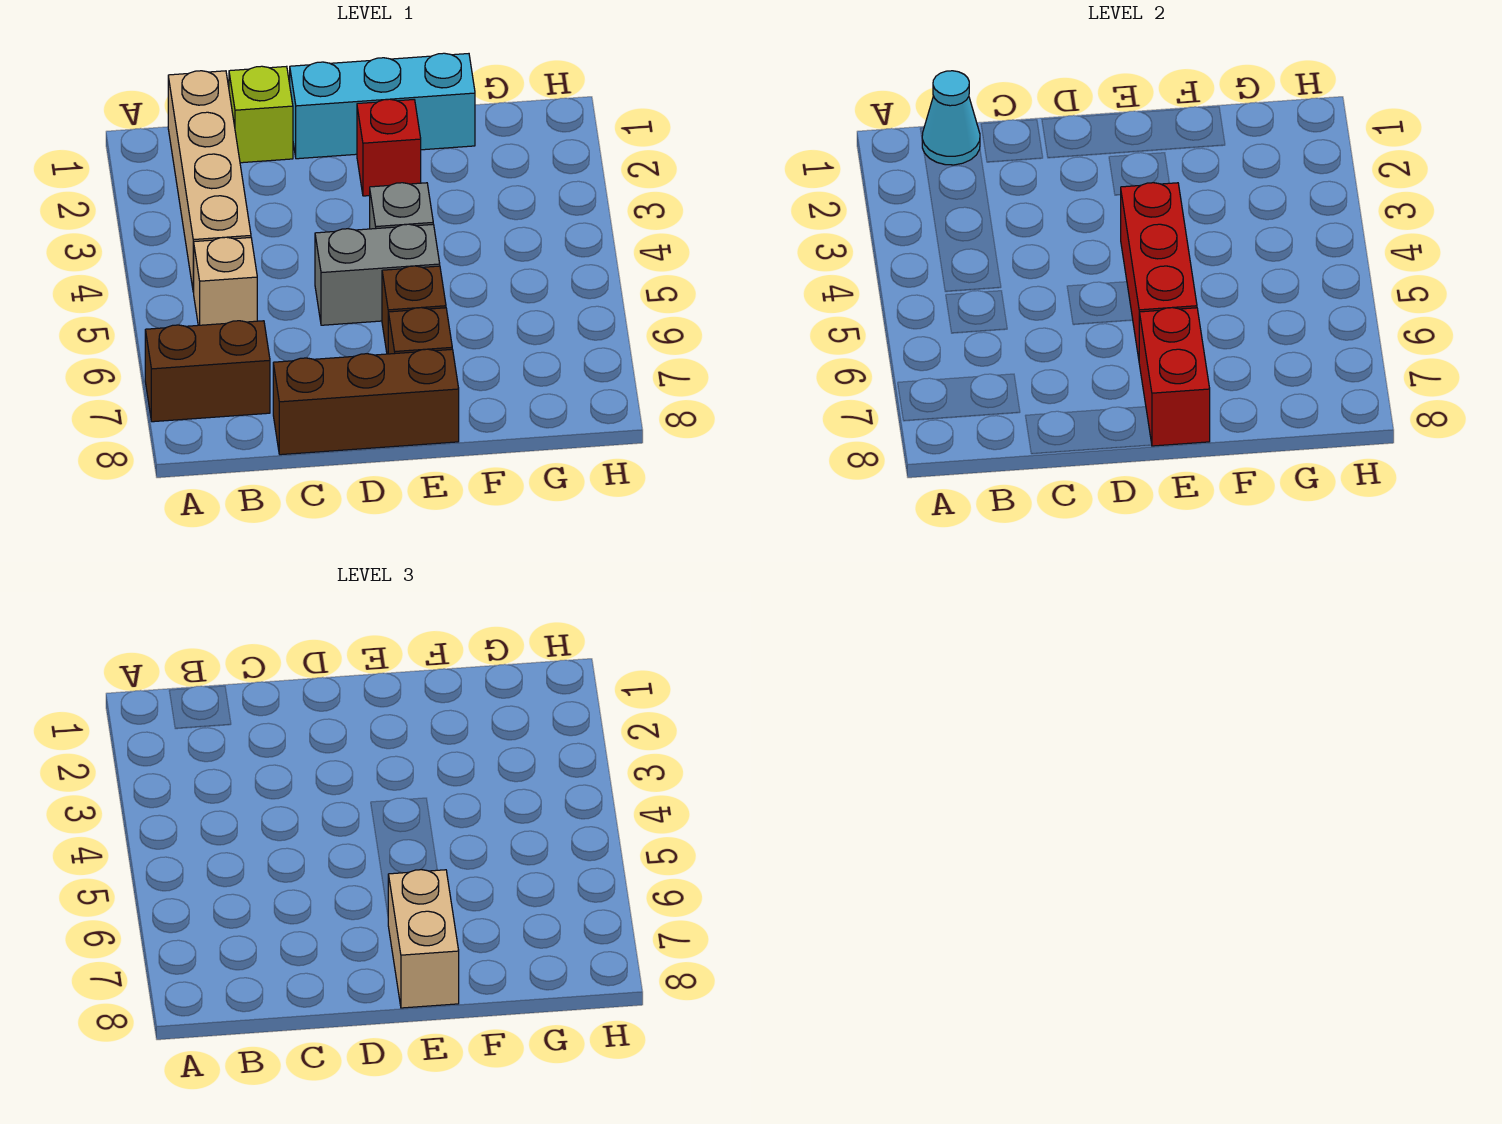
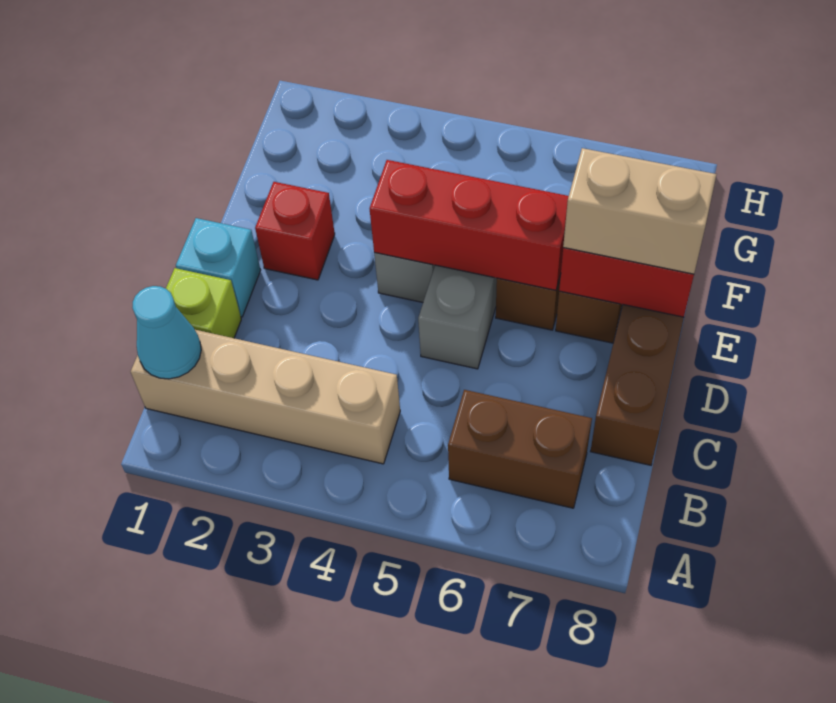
brown 1x2 brick [145,321,270,422] -> brown 1x2 brick turned to [448,390,592,508]
tan 1x1 brick [194,237,257,325] -> none
cyan 1x3 brick [290,53,475,159] -> cyan 1x1 brick [176,218,261,317]

